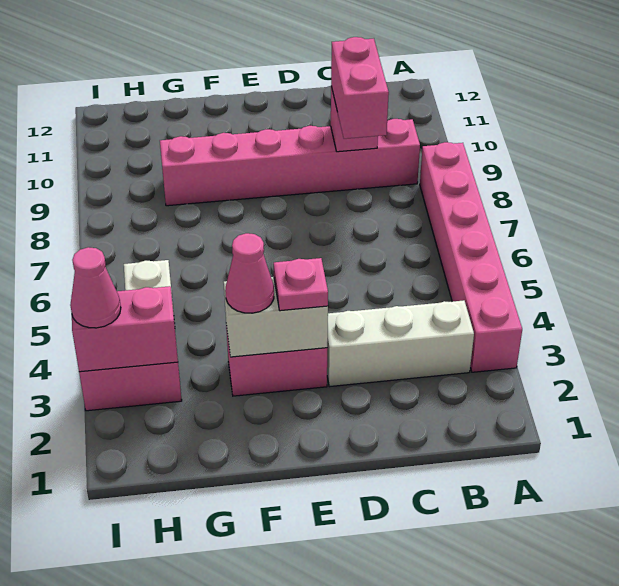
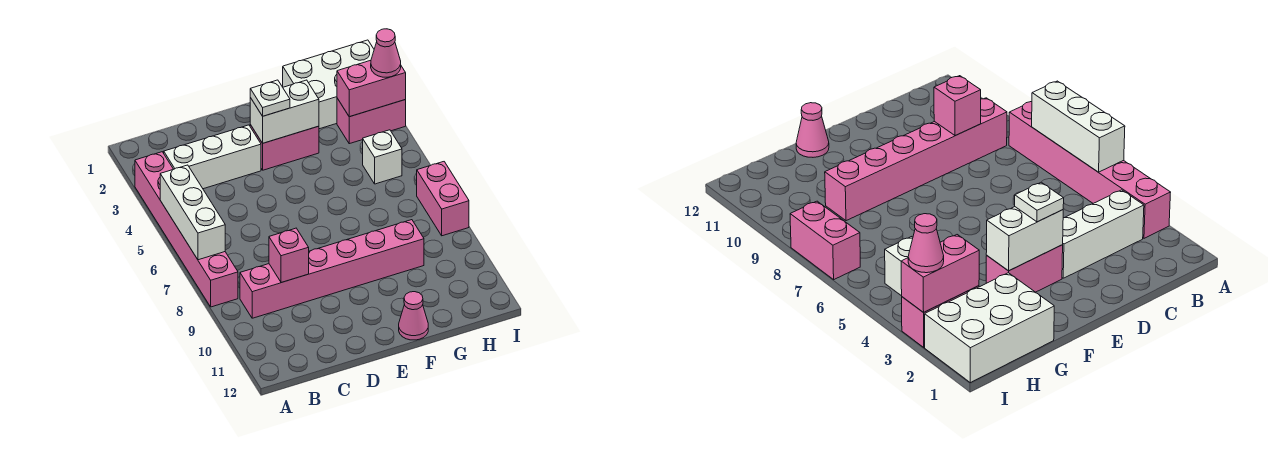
none -> white 1x3 brick [160,165,225,260]
pink 1x2 brick [331,37,389,139] -> pink 1x2 brick moved to [417,162,469,236]
pink 1x1 plate [274,258,328,311] -> white 1x1 plate [250,80,290,116]
pink 1x1 cone [225,233,274,313] -> pink 1x1 cone moved to [399,292,428,340]
none -> white 2x3 brick [283,40,374,129]

